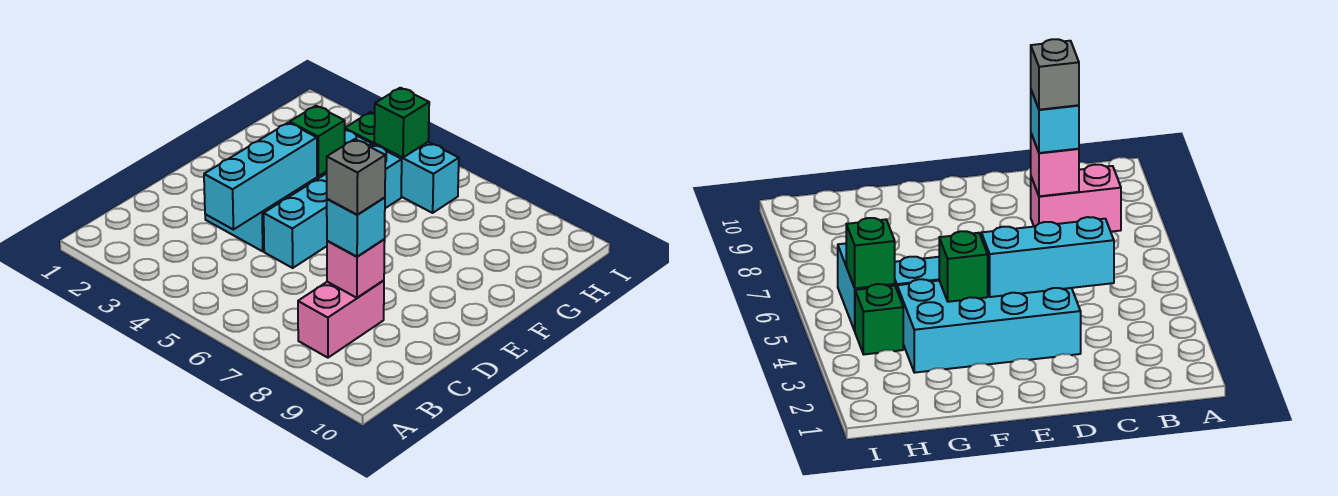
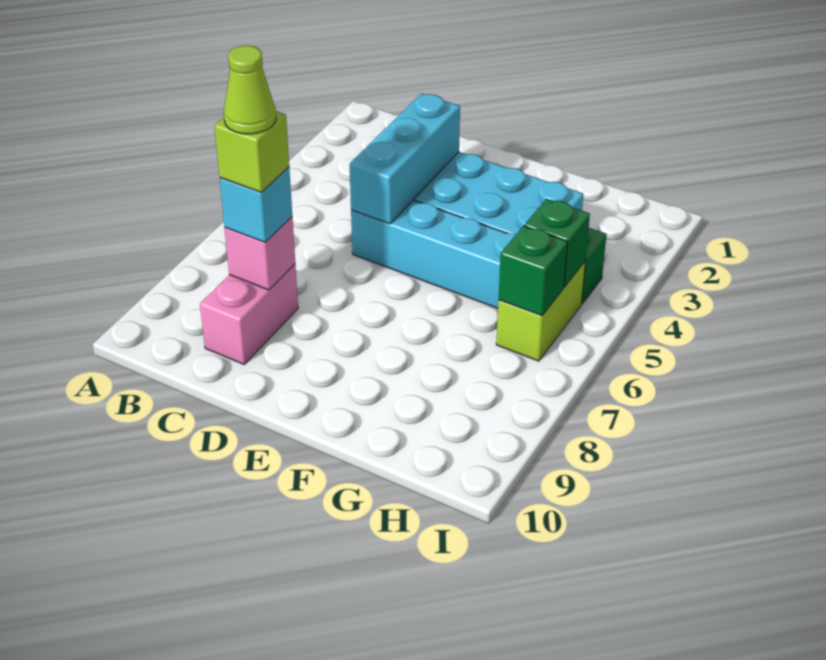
pink 1x2 brick [298,280,384,358] -> pink 1x2 brick turned to [200,264,298,364]
cyan 1x3 brick [204,123,317,230] -> cyan 1x3 brick turned to [350,94,460,224]
grey 1x1 brick [326,139,385,215] -> lime 1x1 brick [214,111,289,192]
none -> lime 1x1 cone [224,45,276,134]
green 1x1 brick [290,106,345,176] -> green 1x1 brick moved to [499,226,568,316]
cyan 1x2 brick [374,142,459,213] -> lime 1x2 brick [496,261,586,361]

